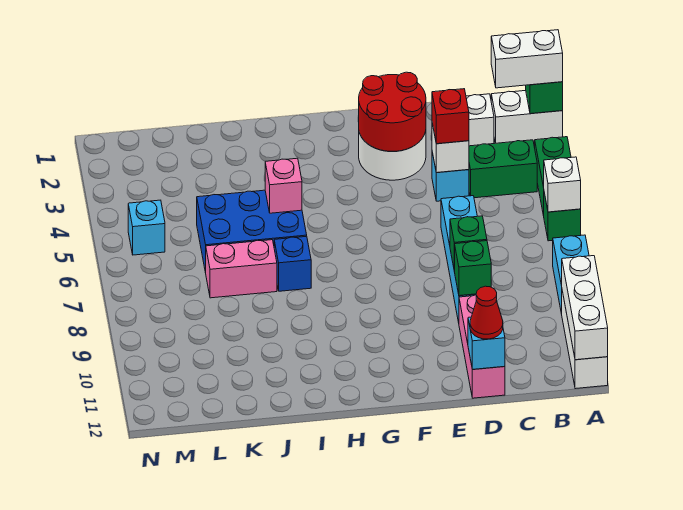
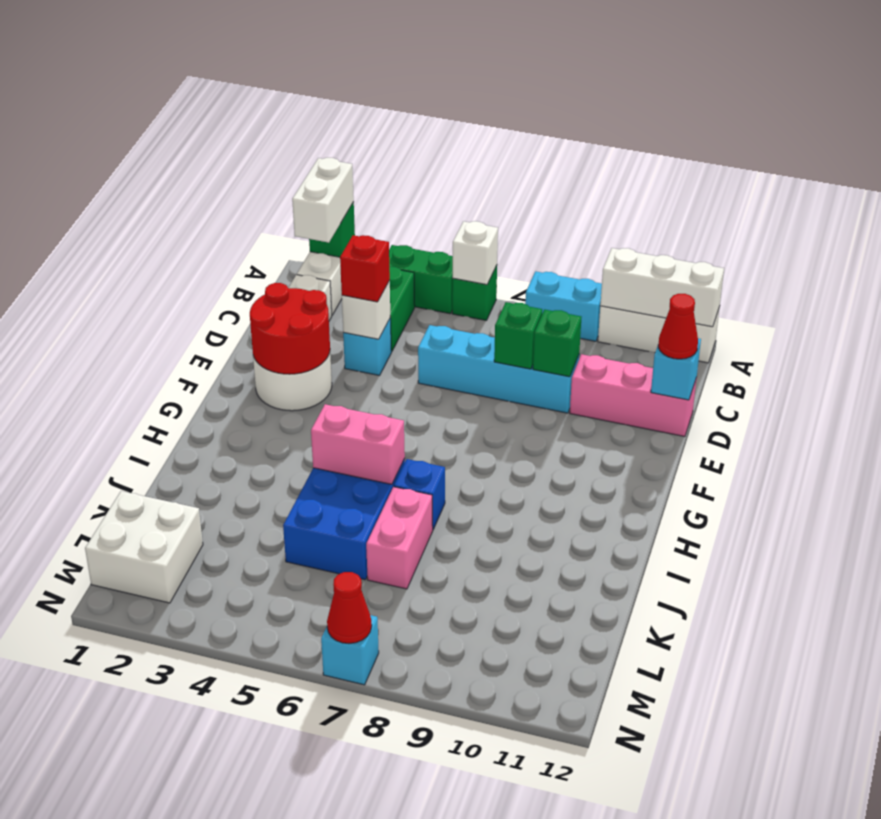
pink 1x1 brick [265,158,302,213] -> pink 1x2 brick [311,404,405,484]
none -> white 2x2 brick [85,491,203,603]
cyan 1x1 brick [128,200,165,255] -> cyan 1x1 brick moved to [321,615,379,685]
none -> red 1x1 cone [327,572,372,643]

